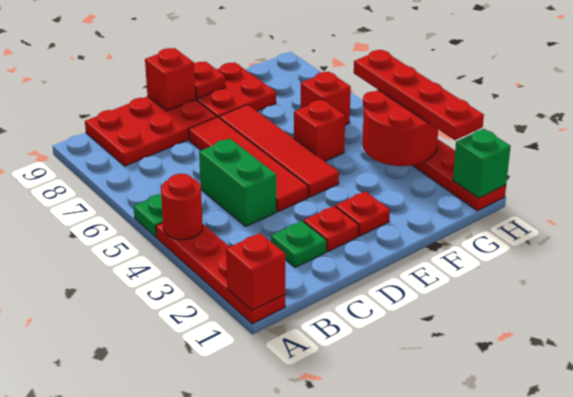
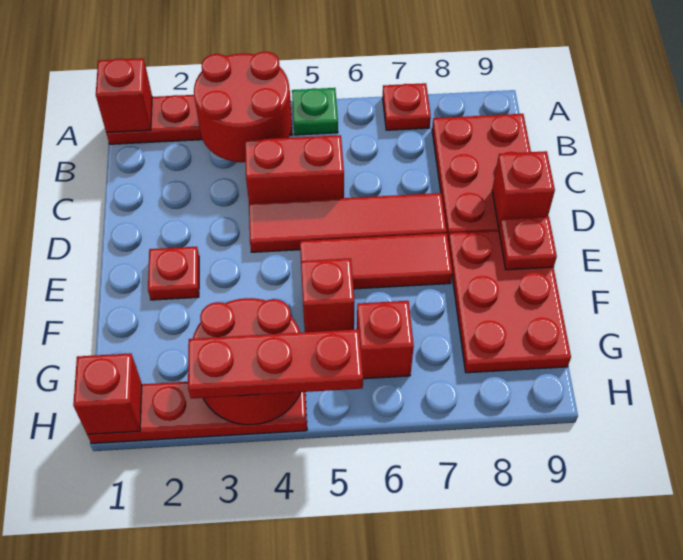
red 1x1 round brick [161,174,203,240] -> red 2x2 round brick [194,52,292,162]
green 1x1 plate [271,221,327,268] -> none
green 1x2 brick [199,139,276,226] -> red 1x2 brick [245,135,344,203]
red 1x1 plate [304,206,359,252] -> red 1x1 plate moved to [383,83,431,130]
red 1x4 tile [219,105,339,197] -> red 1x3 tile [300,233,452,289]
red 2x2 plate [196,62,276,117] -> red 2x3 plate [448,230,571,373]
green 1x1 brick [453,129,511,198] -> red 1x1 brick [73,353,142,434]
red 1x4 plate [354,50,484,140] -> red 1x3 plate [188,329,363,399]

